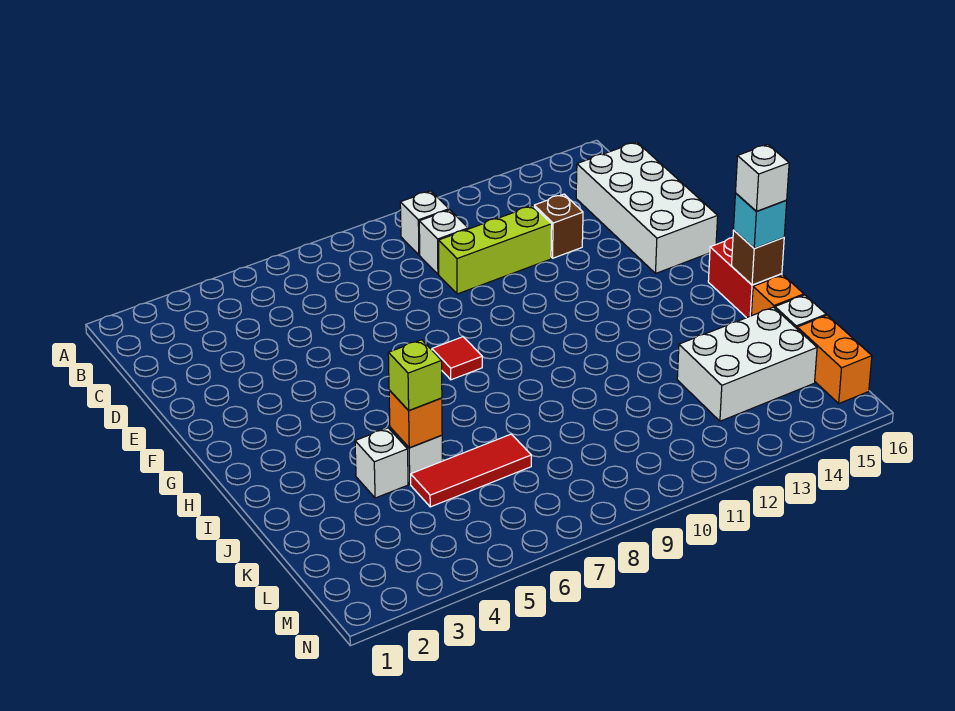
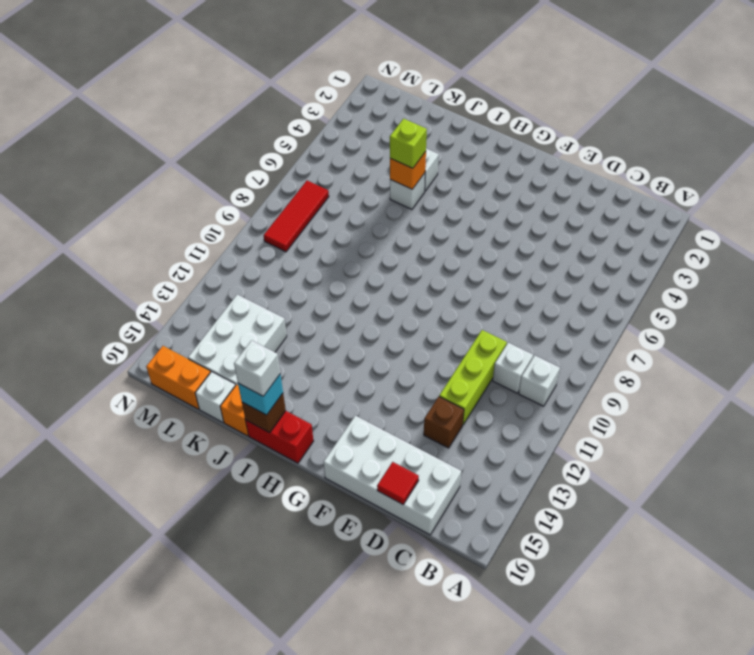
red 1x1 tile [432,337,482,380] -> red 1x1 tile moved to [377,462,419,504]
red 1x3 tile [411,434,531,507] -> red 1x3 tile moved to [264,181,329,252]

